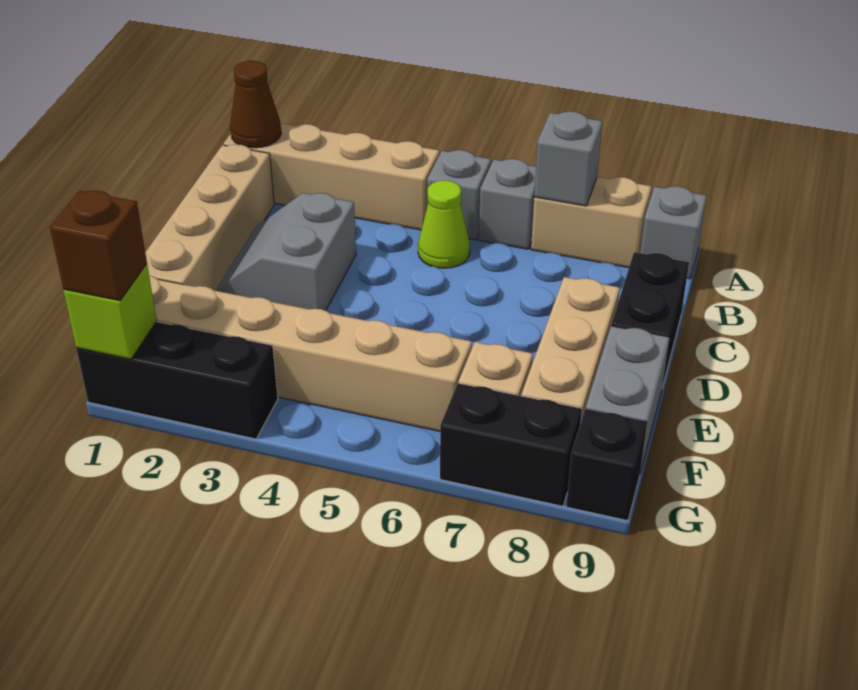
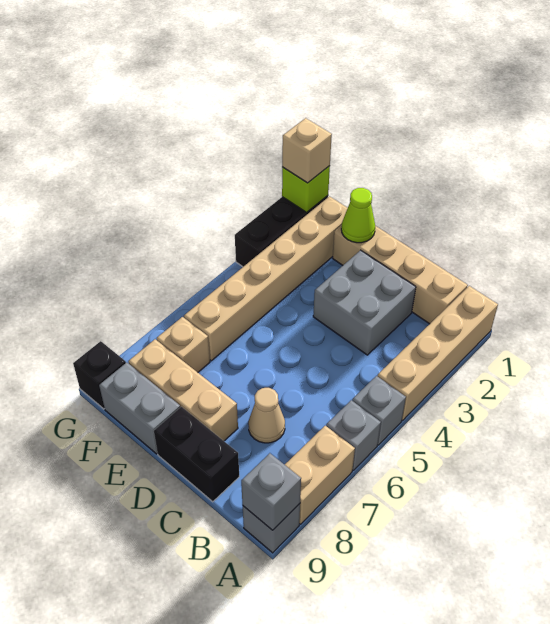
brown 1x1 cone [230,61,281,148] -> none
grey 1x1 brick [534,111,602,206] -> grey 1x1 brick moved to [241,453,301,530]
lime 1x1 cone [418,180,470,268] -> lime 1x1 cone moved to [341,188,375,243]
grey 2x2 slope [216,193,356,311] -> grey 2x2 brick [313,250,416,355]
none -> tan 1x1 cone [248,388,285,443]
brown 1x1 brick [50,191,147,301] -> tan 1x1 brick [282,118,332,183]
black 1x2 brick [440,383,582,506] -> none

